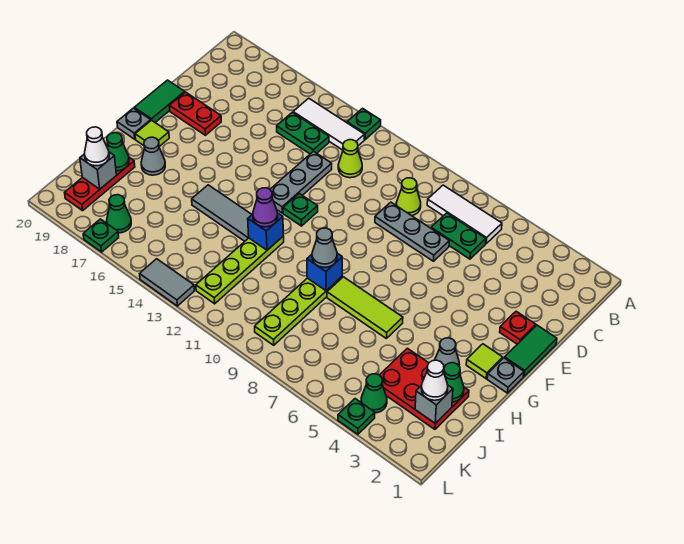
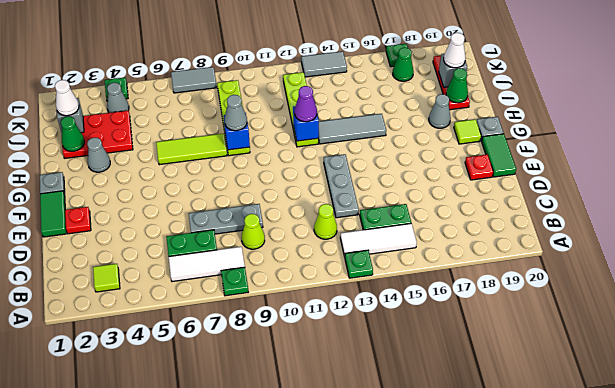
red 1x2 plate [169,92,221,135] -> red 1x1 plate [465,155,493,180]
green 1x1 plate [283,194,318,226] -> green 1x1 plate moved to [221,267,248,296]
lime 1x1 tile [466,344,503,379] -> lime 1x1 tile moved to [93,264,120,292]
green 1x1 cone [361,374,387,413] -> grey 1x1 cone [107,83,129,113]
none -> grey 1x2 tile [171,67,217,93]

